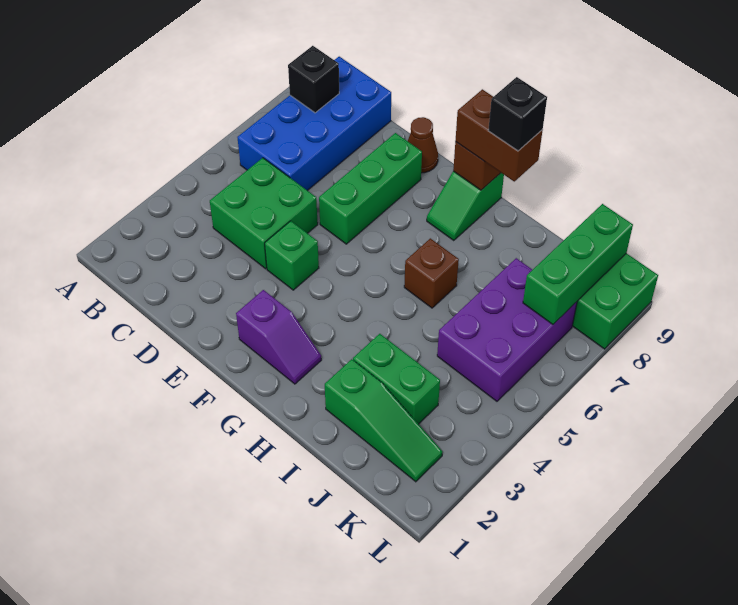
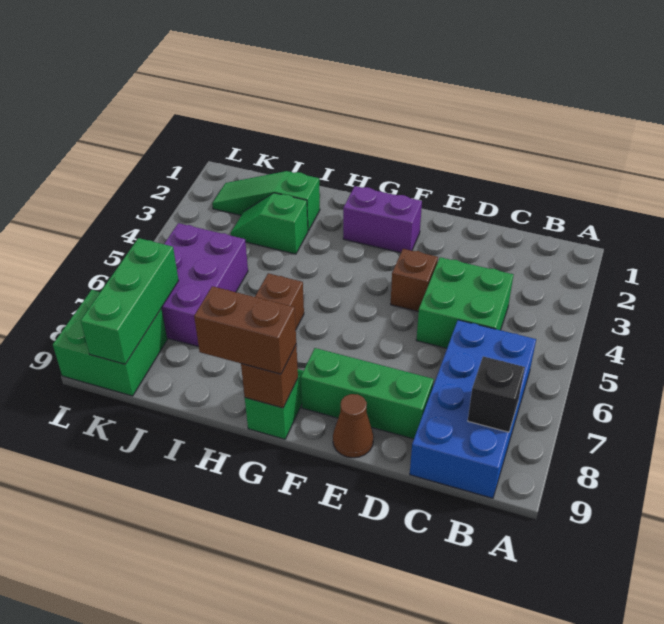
green 1x1 brick [265,221,319,290] -> brown 1x1 brick [391,249,438,312]
green 1x3 brick [319,133,422,244] -> green 1x3 brick turned to [301,348,434,439]
purple 1x2 slope [236,290,321,384] -> purple 1x2 brick [343,186,422,253]
black 1x1 brick [488,77,547,151] -> none
green 1x2 brick [353,334,440,424] -> green 1x2 slope [231,193,308,254]

